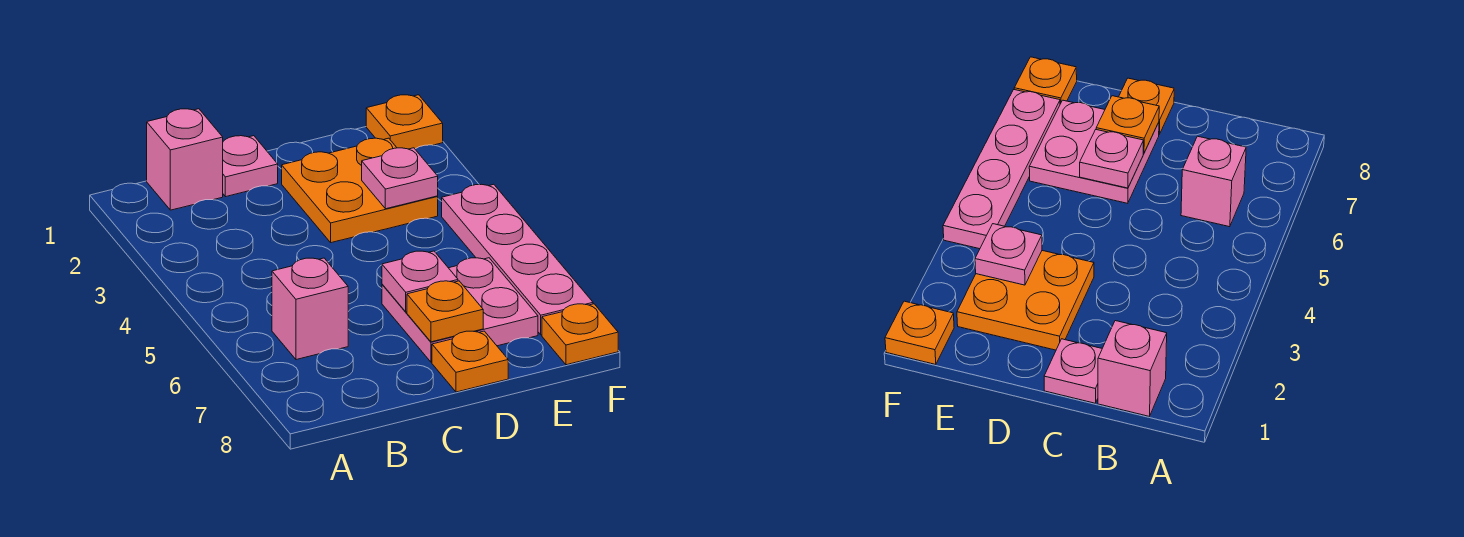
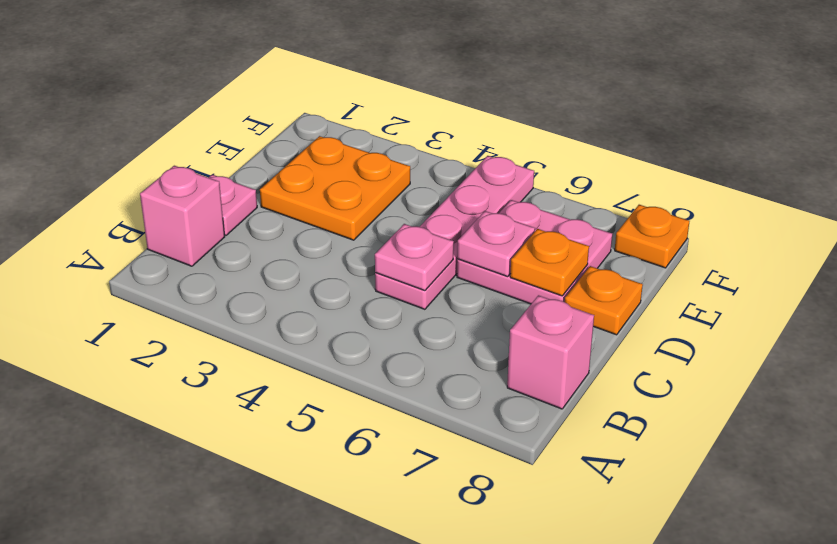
pink 1x1 brick [272,258,348,360] -> pink 1x1 brick moved to [507,295,594,409]
pink 1x1 plate [362,148,438,209] -> pink 1x1 plate moved to [375,224,454,291]
orange 1x1 plate [366,95,443,149] -> none
pink 1x4 plate [442,184,593,335] -> pink 1x4 plate turned to [375,156,534,309]

